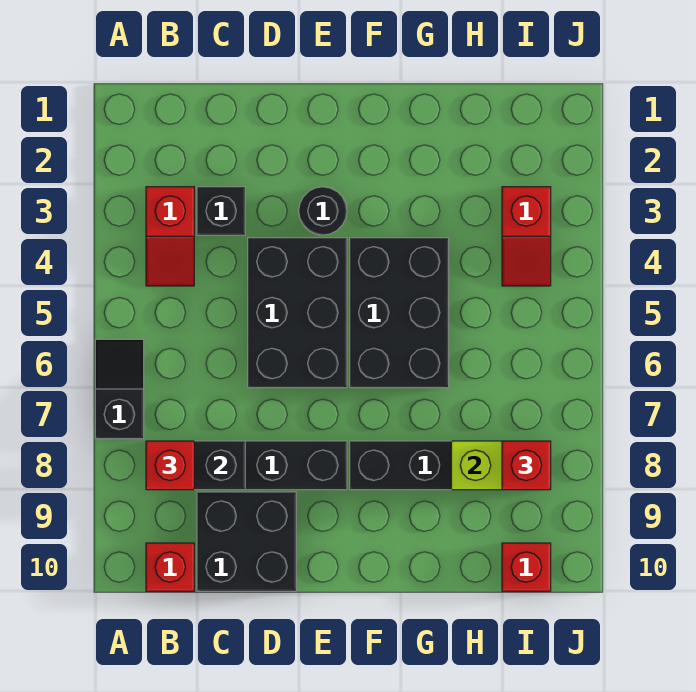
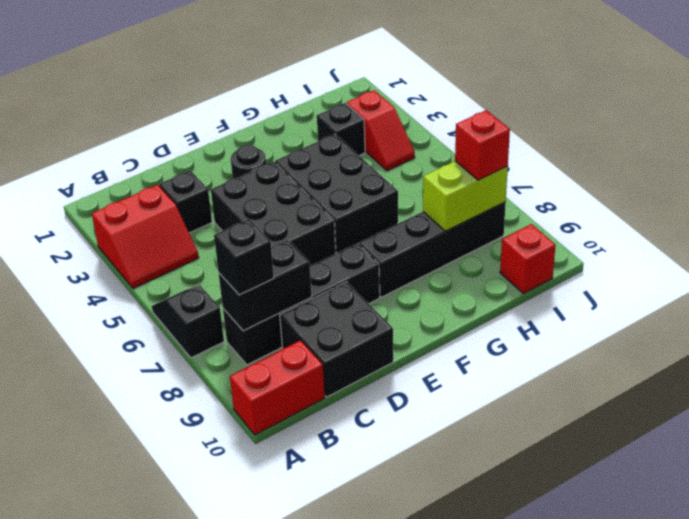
red 1x2 slope [146,187,194,286] -> red 2x2 slope [92,185,199,288]
red 1x1 brick [146,441,194,490] -> black 1x1 brick [214,219,274,295]
red 1x1 brick [146,543,194,591] -> red 1x2 brick [230,340,325,435]
none -> black 1x1 brick [317,103,365,156]

